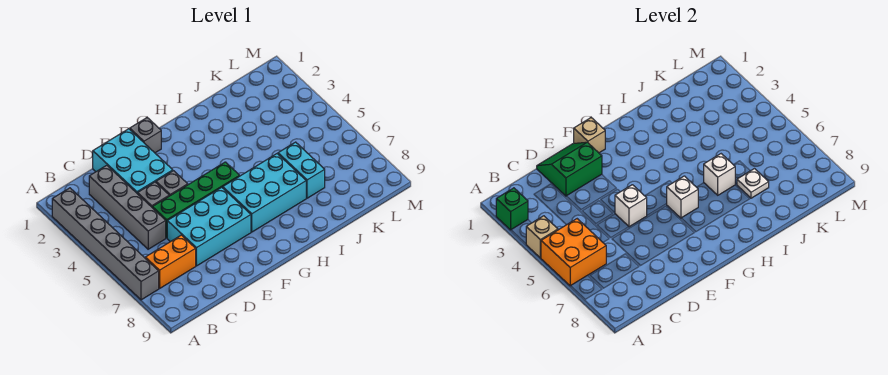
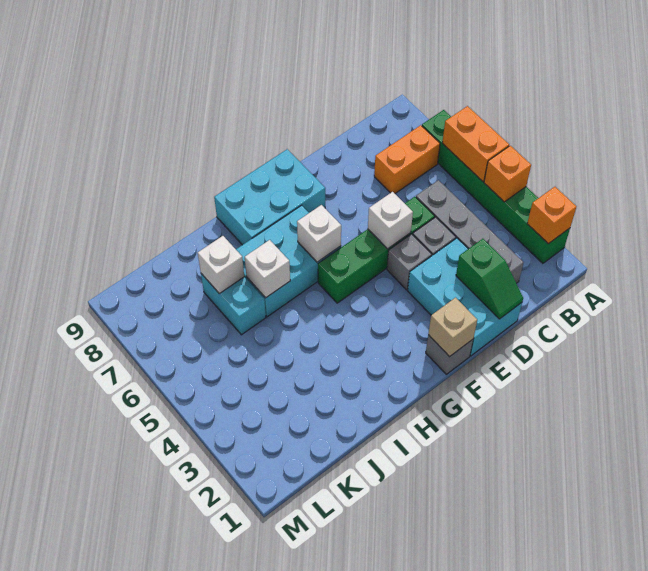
grey 1x6 brick [52,188,159,300] -> green 1x6 brick [422,110,570,263]
green 1x1 brick [496,188,528,230] -> orange 1x1 brick [527,187,577,243]
tan 1x1 brick [526,216,558,258] -> orange 1x1 brick [484,146,531,202]
orange 2x2 brick [541,219,606,286] -> orange 1x2 brick [442,106,509,181]
green 2x2 slope [537,142,602,196] -> green 1x2 slope [456,239,523,319]
cyan 2x3 brick [167,187,251,266] -> cyan 2x3 brick moved to [214,149,325,245]
white 1x1 plate [737,169,769,198] -> white 1x1 brick [198,236,244,294]

